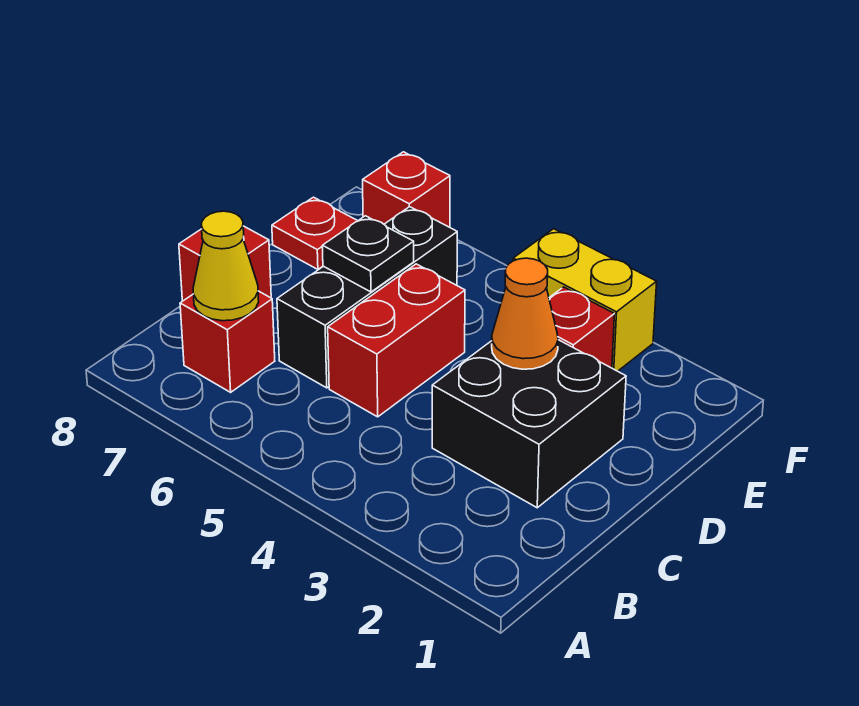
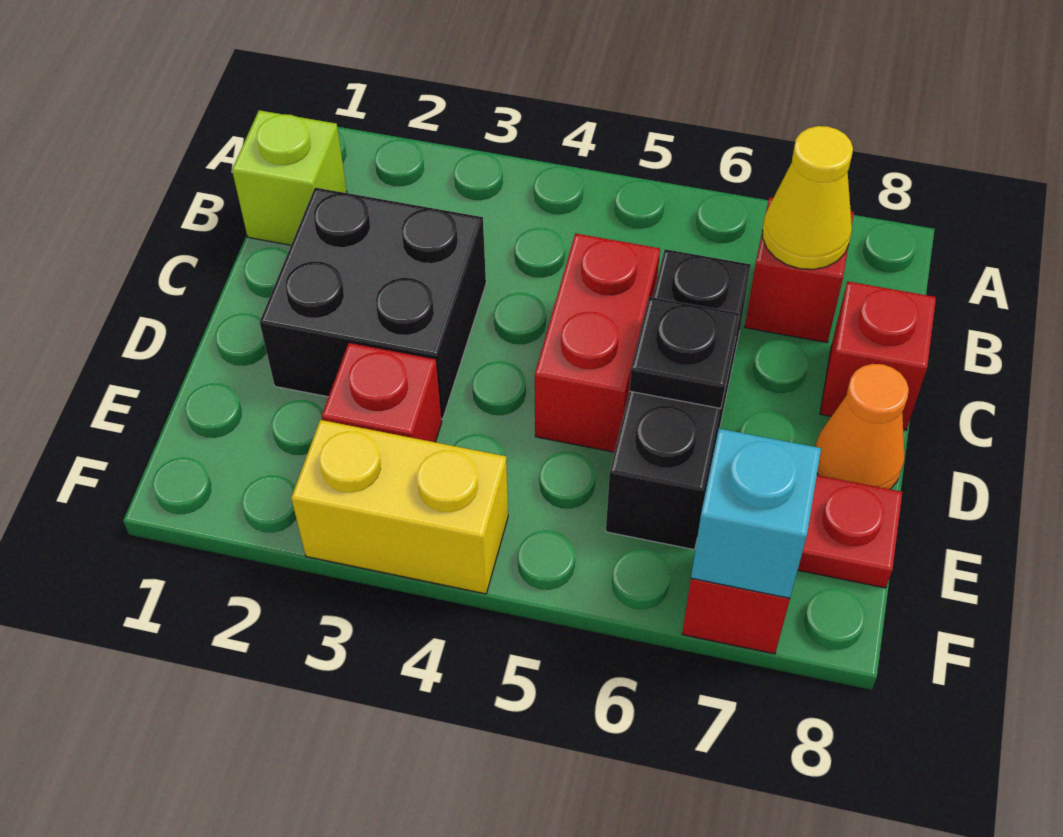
none -> lime 1x1 brick [232,110,347,245]
orange 1x1 cone [492,258,558,369] -> orange 1x1 cone moved to [815,364,909,489]
none -> cyan 1x1 brick [691,429,821,598]

